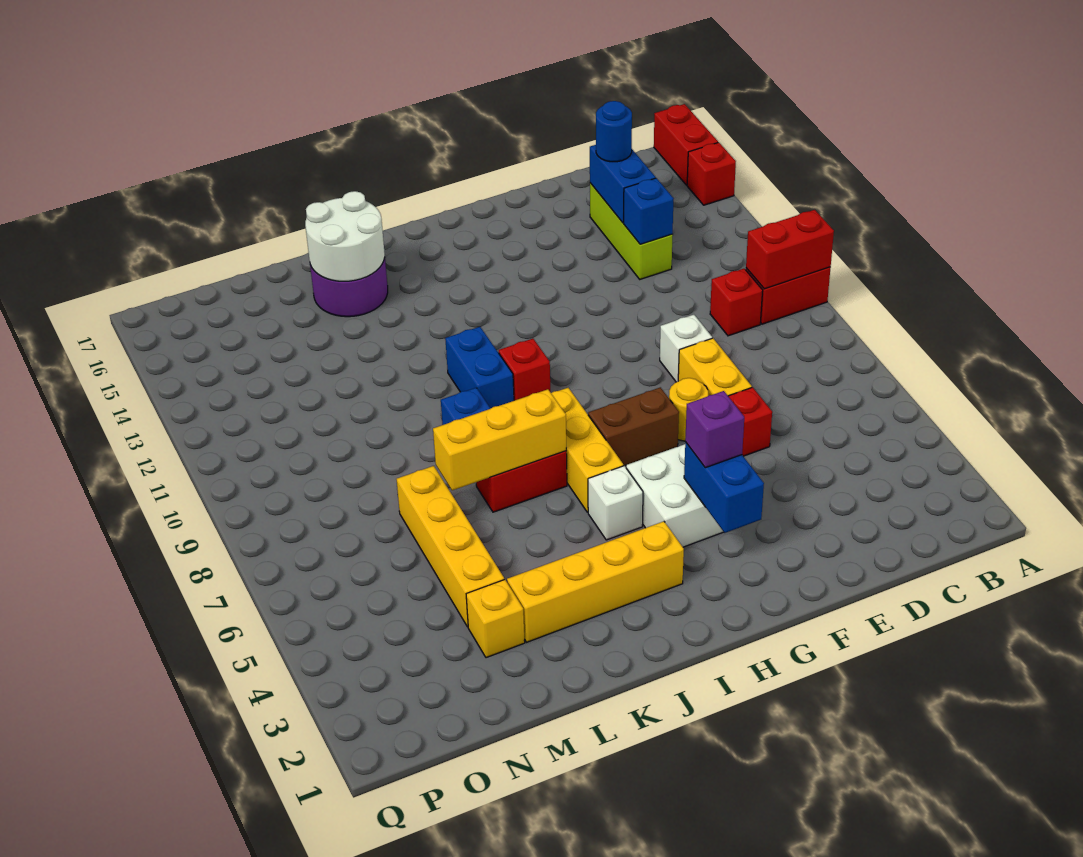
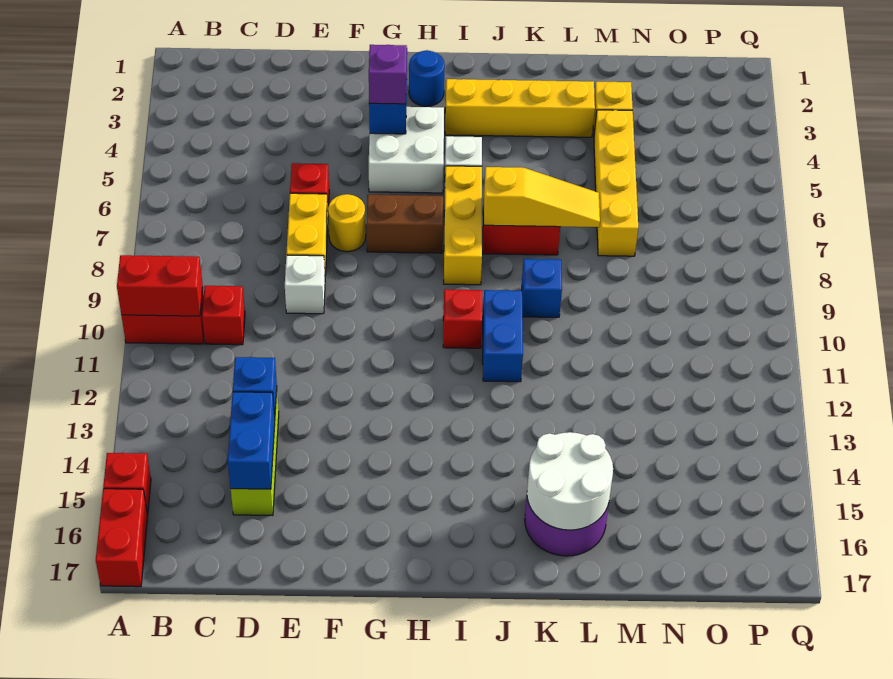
blue 1x1 round brick [596,101,632,162] -> blue 1x1 round brick moved to [409,50,445,106]
yellow 1x3 brick [433,389,566,490] -> yellow 1x3 slope [484,167,600,227]

